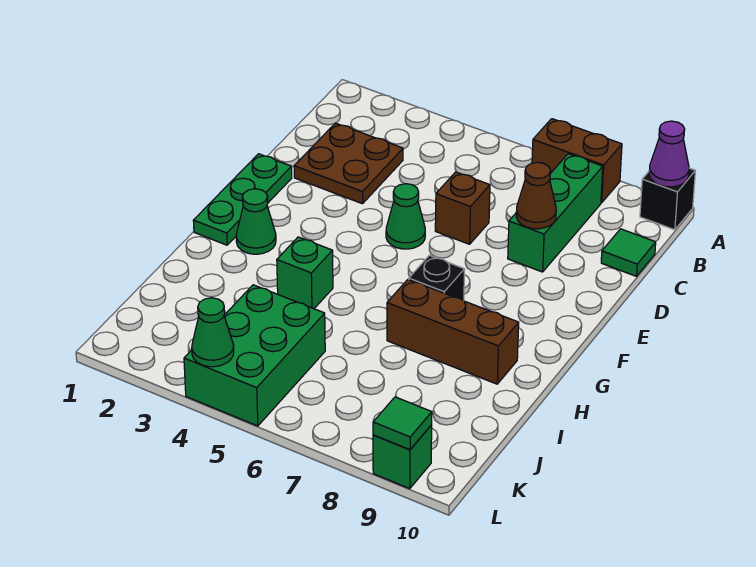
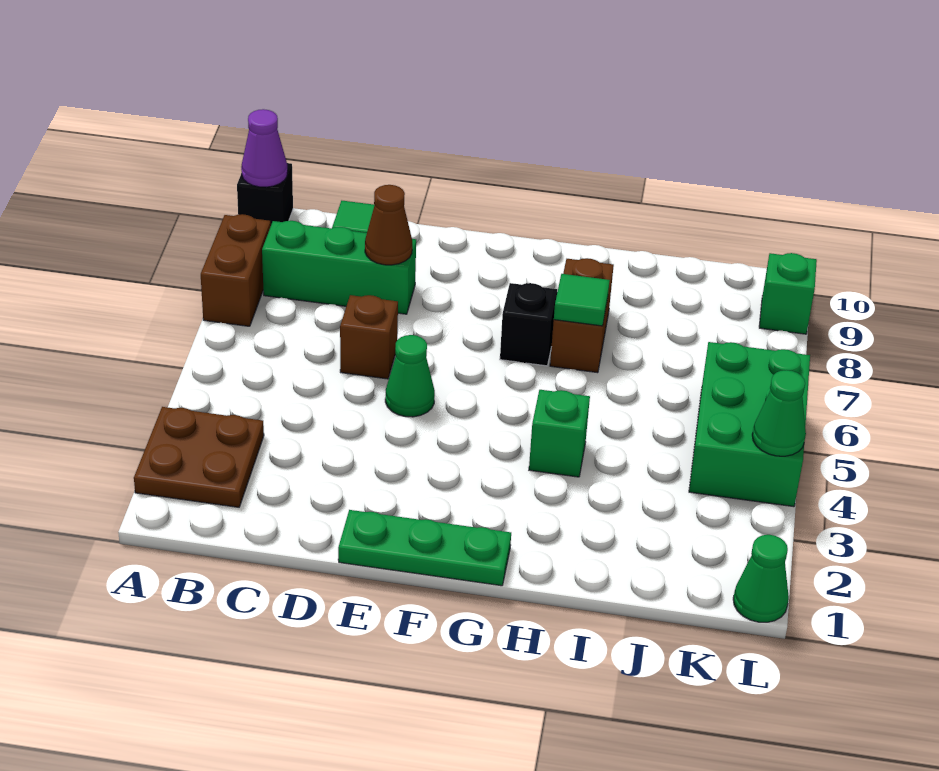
brown 2x2 plate [294,123,403,204] -> brown 2x2 plate moved to [134,407,264,507]
green 1x1 cone [236,189,276,254] -> green 1x1 cone moved to [733,535,789,622]
brown 1x3 brick [387,279,519,384] -> brown 1x2 brick [550,258,614,373]
green 2x3 brick [184,285,325,426] -> green 2x3 brick turned to [689,342,810,507]
green 1x1 tile [373,397,432,450] -> green 1x1 tile moved to [554,274,610,326]

